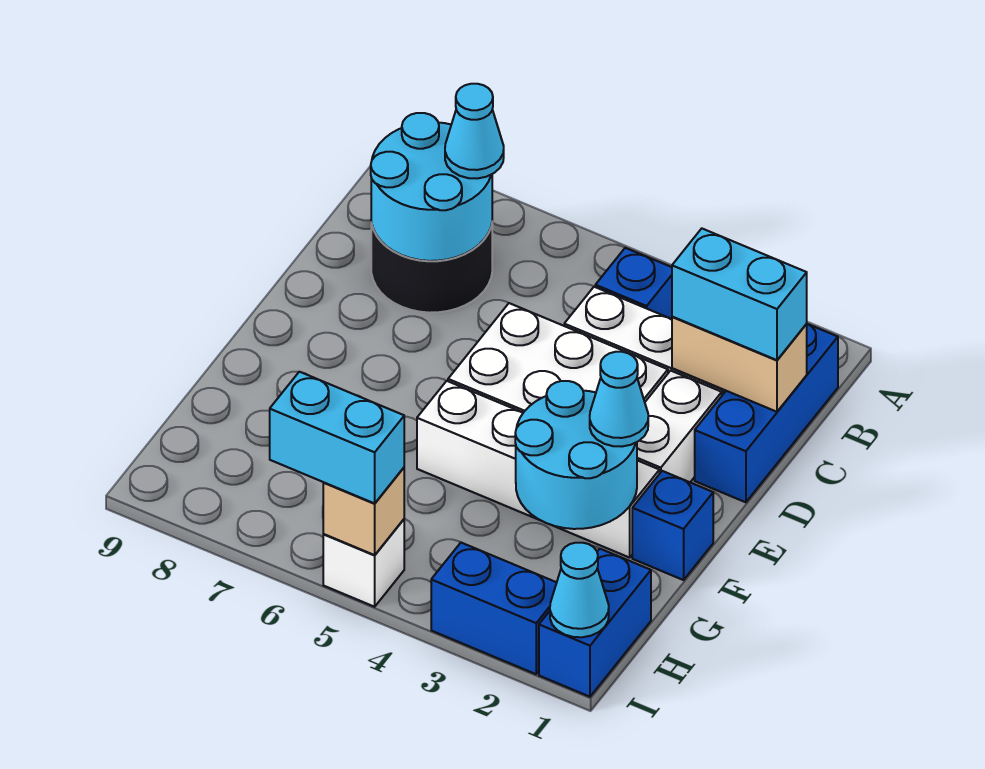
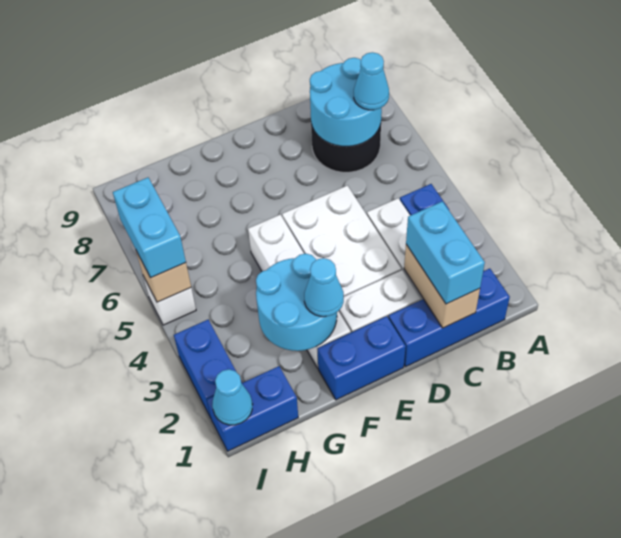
blue 1x1 brick [632,471,713,580] -> blue 1x2 brick [318,316,406,400]

